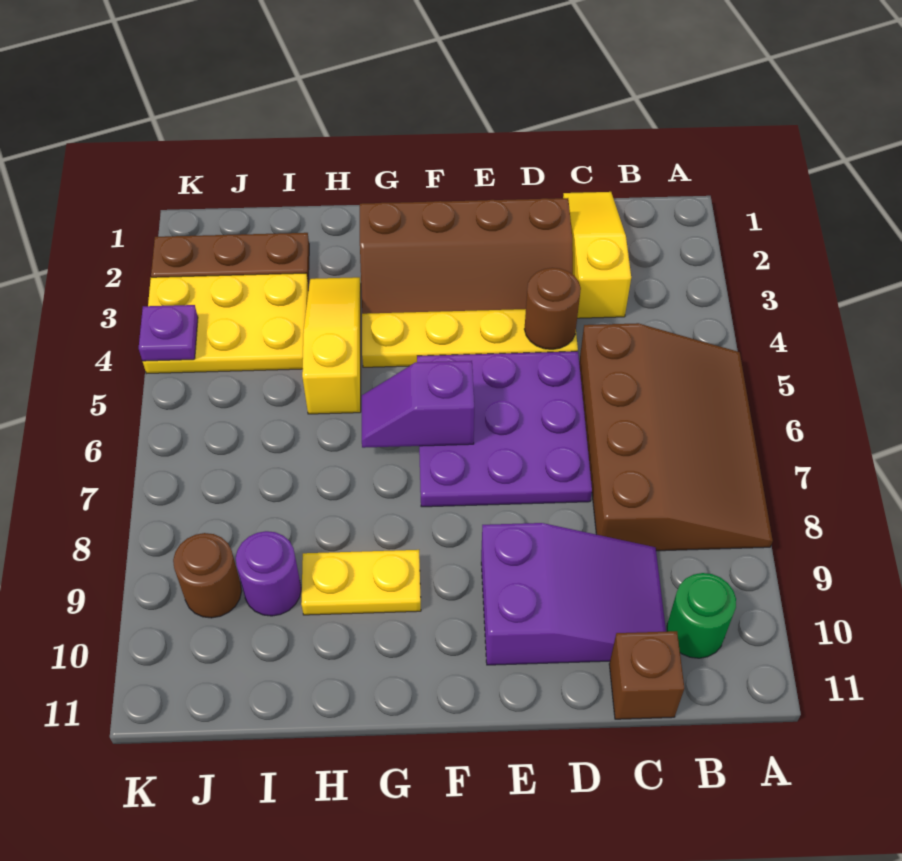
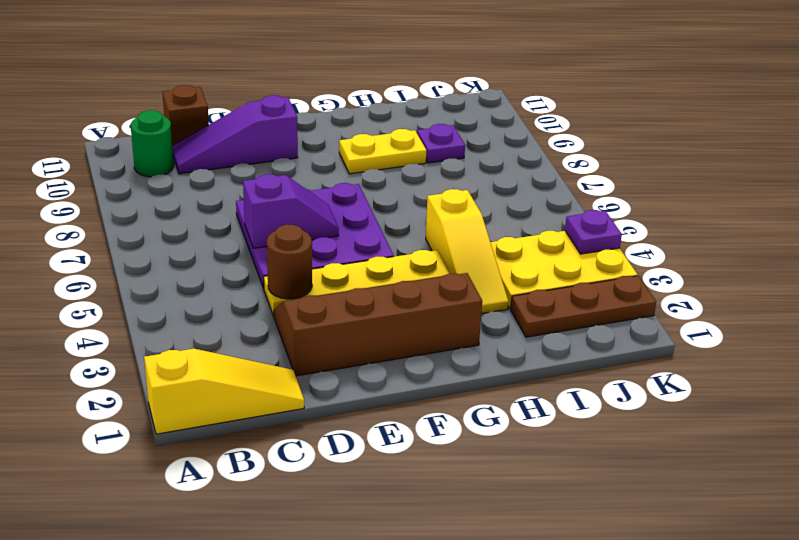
brown 3x4 slope [579,323,773,551] -> none
yellow 1x3 slope [563,192,631,318] -> yellow 1x3 slope turned to [144,349,304,434]
purple 2x3 slope [481,523,666,665] -> purple 1x3 slope [172,95,298,174]
purple 1x2 slope [362,361,474,448] -> purple 1x2 slope moved to [243,174,339,248]
purple 1x1 round brick [236,531,301,616] -> purple 1x1 plate [417,124,465,163]
brown 1x1 round brick [173,533,241,618] -> none

